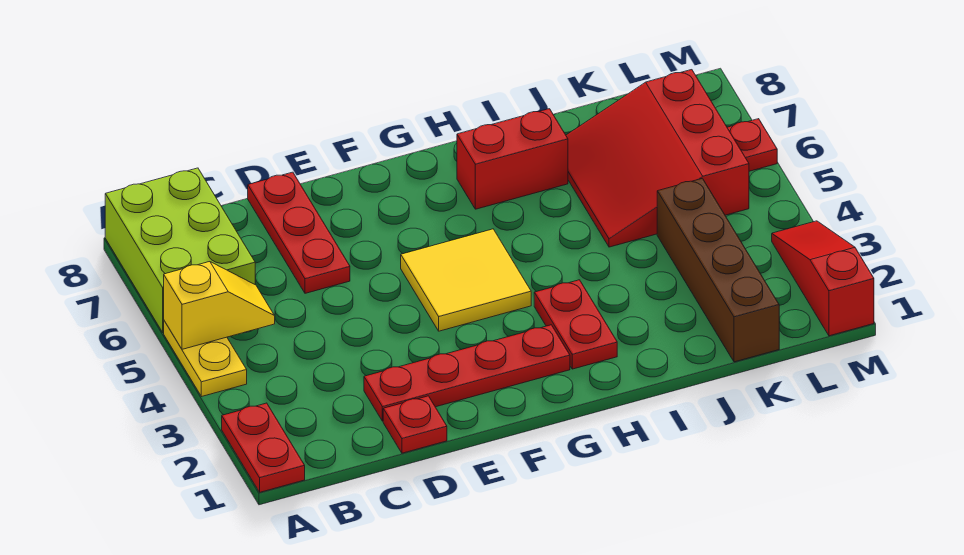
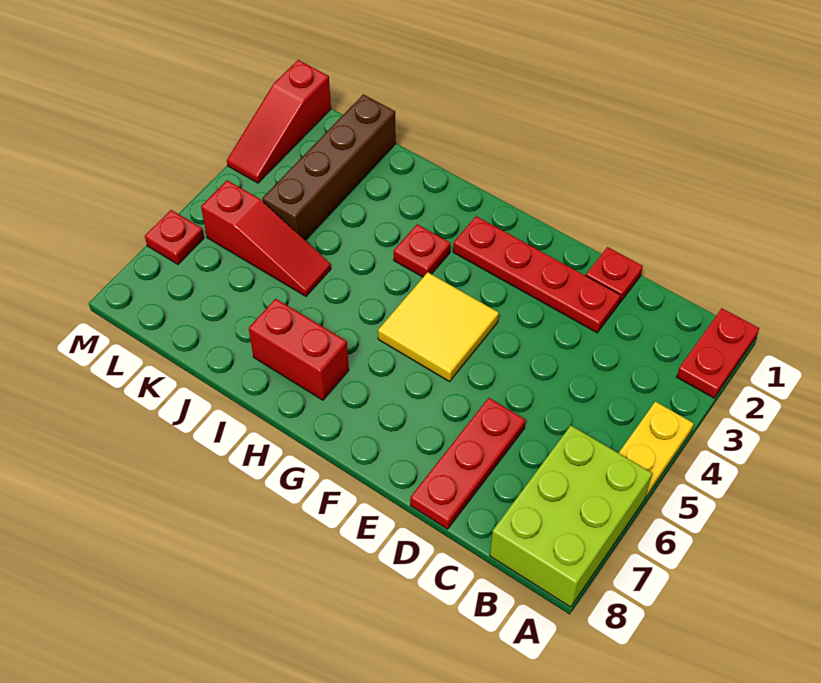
yellow 1x2 slope [164,262,275,349] -> none
red 1x2 plate [534,280,617,369] -> red 1x1 plate [393,224,450,277]
red 3x3 slope [566,70,749,247] -> red 1x3 slope [201,180,331,296]

